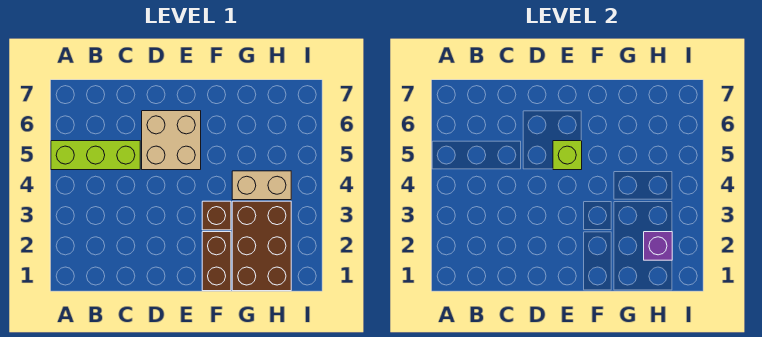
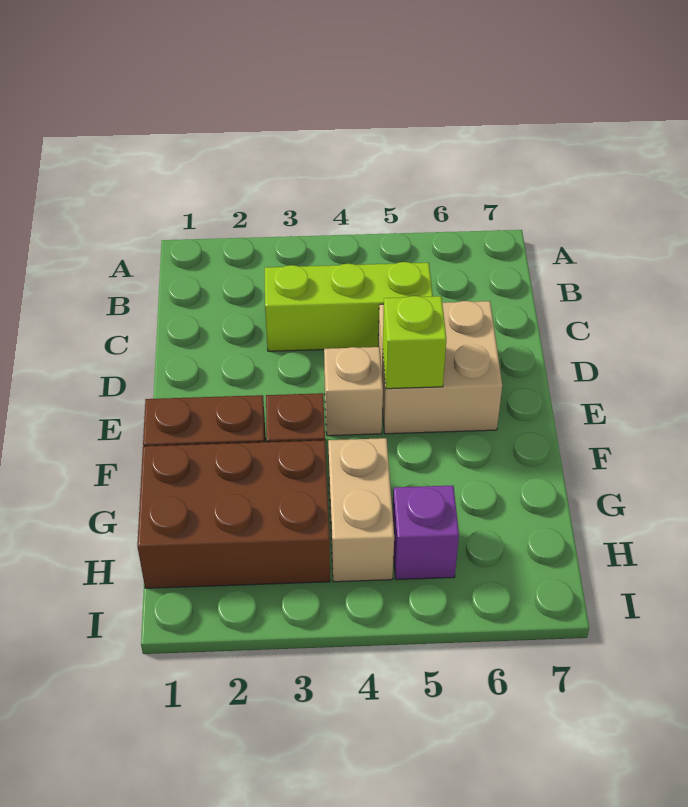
lime 1x3 brick [51,141,140,170] -> lime 1x3 brick turned to [265,262,433,351]
none -> tan 1x1 brick [324,347,383,436]
purple 1x1 brick [644,232,672,260] -> purple 1x1 brick moved to [393,486,459,580]

